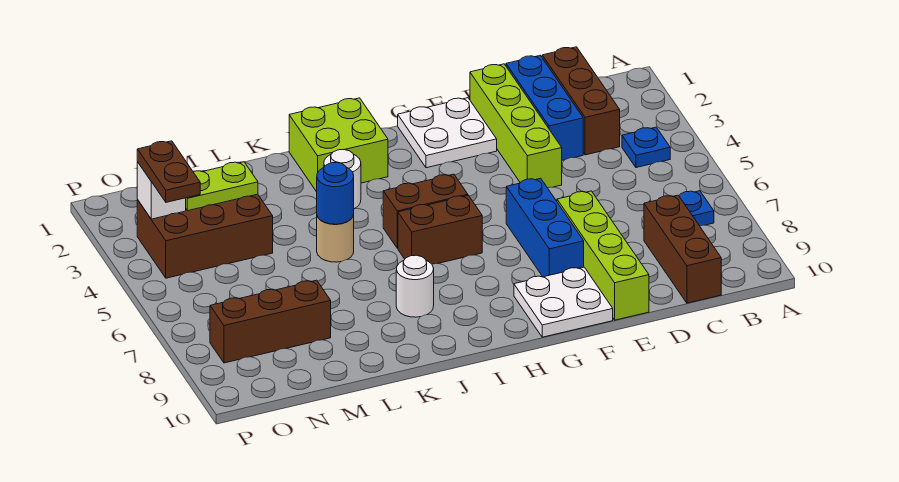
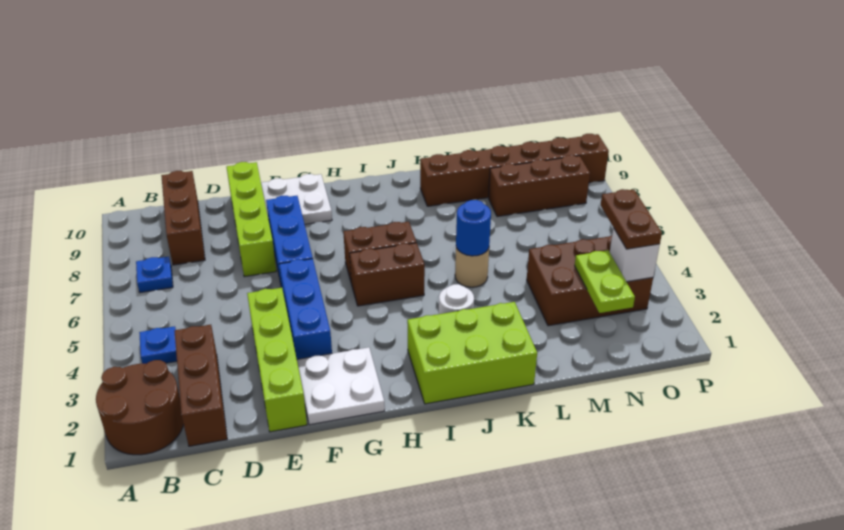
none -> brown 2x2 round brick [96,360,184,455]
blue 1x3 brick [506,55,583,160] -> blue 1x3 brick moved to [279,259,332,359]
lime 2x2 brick [289,98,388,192] -> lime 2x3 brick [407,302,537,404]
white 1x1 round brick [396,255,434,317] -> none
none -> brown 1x6 brick [420,134,609,206]
lime 1x2 plate [186,162,258,211] -> lime 1x2 plate turned to [575,250,635,313]

